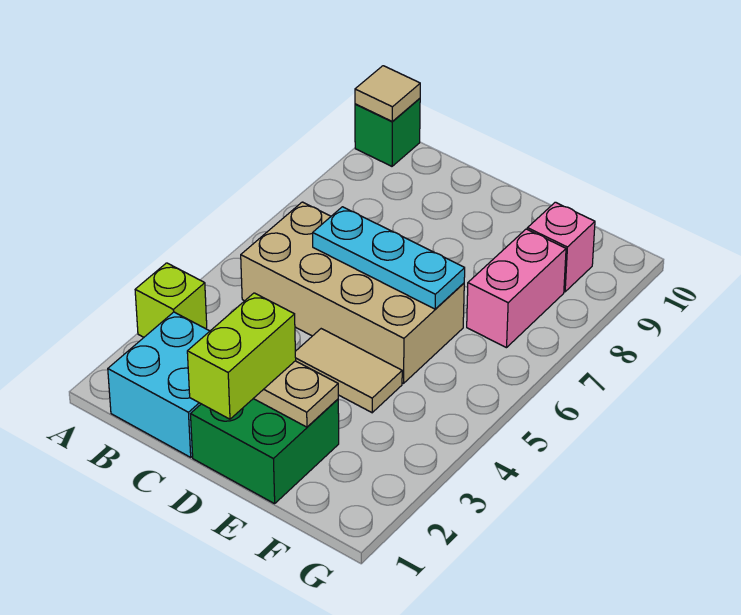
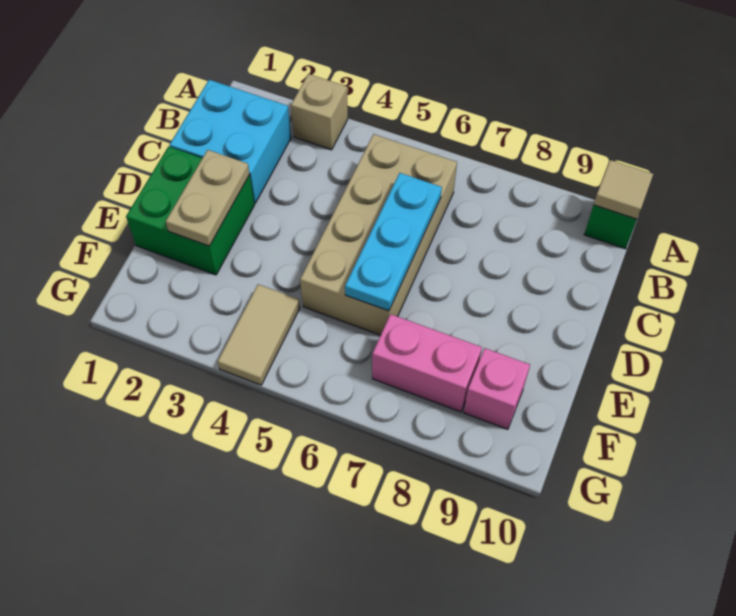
lime 1x1 brick [135,263,207,337] -> tan 1x1 brick [291,74,348,150]
lime 1x2 brick [187,293,296,419] -> none
tan 1x2 tile [295,329,402,413] -> tan 1x2 tile moved to [218,284,300,385]

